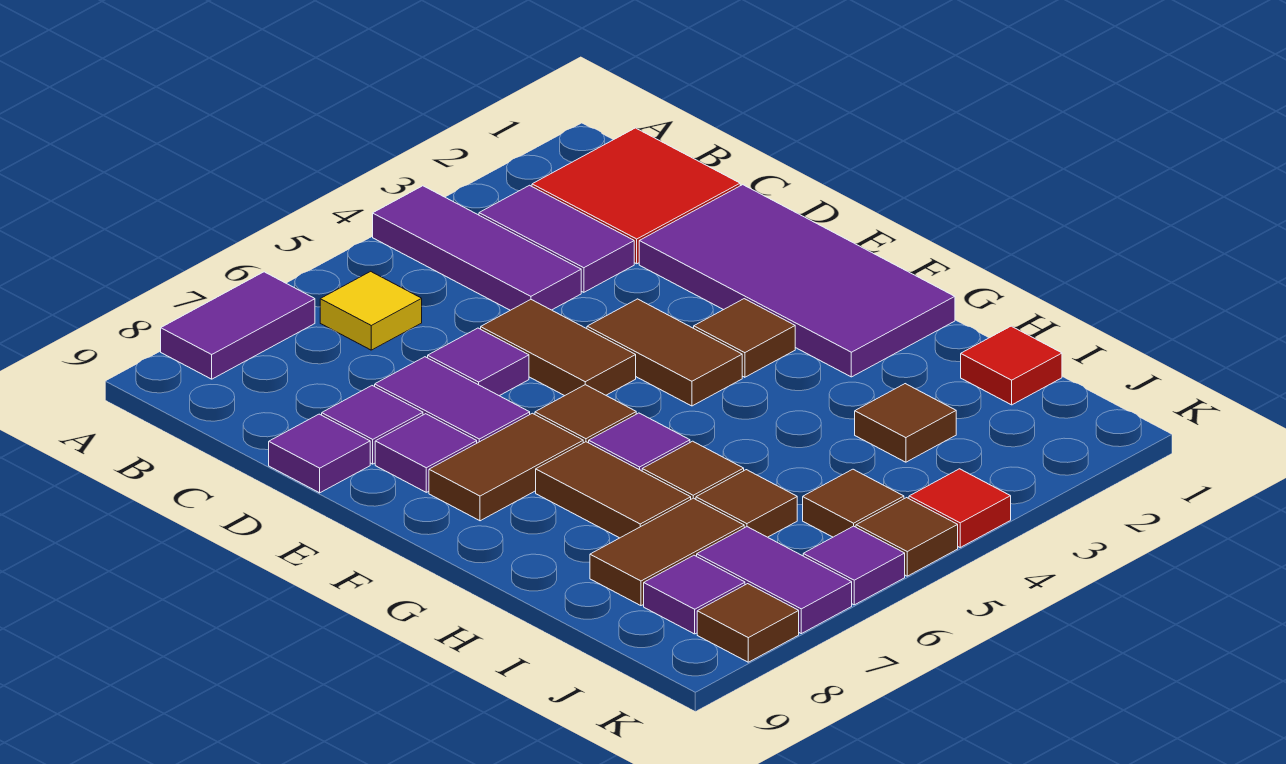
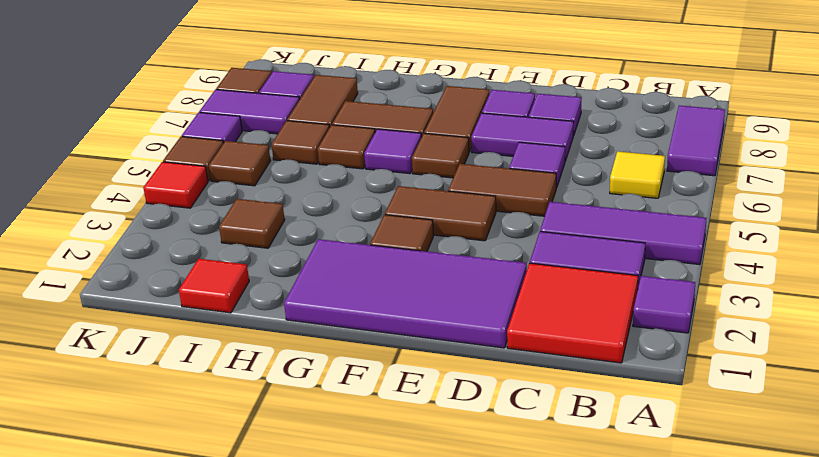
purple 1x1 tile [269,414,370,493] -> purple 1x1 tile moved to [633,276,695,333]

